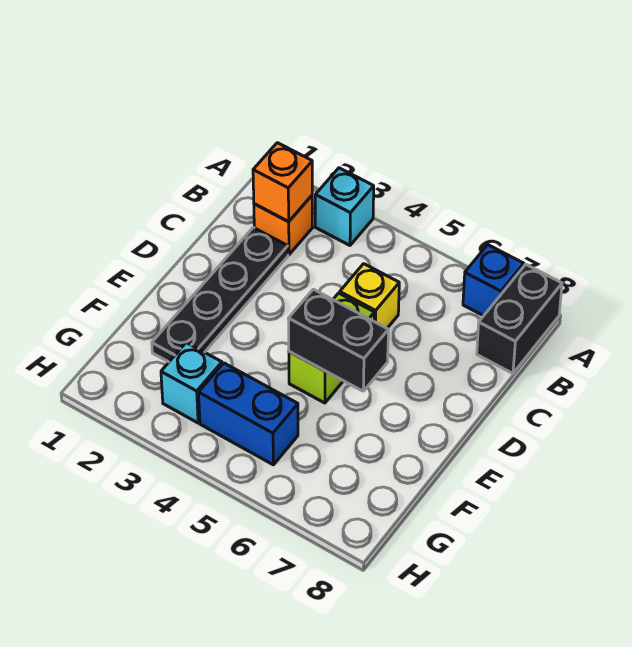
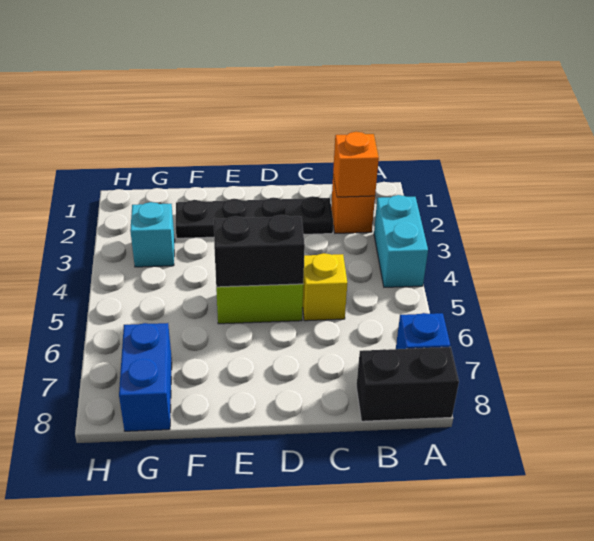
cyan 1x1 brick [315,168,374,245] -> cyan 1x2 brick [374,195,428,287]
black 1x2 brick [288,289,388,391] -> black 1x2 brick turned to [214,215,305,287]
blue 1x2 brick [199,363,298,465] -> blue 1x2 brick moved to [119,323,172,431]

